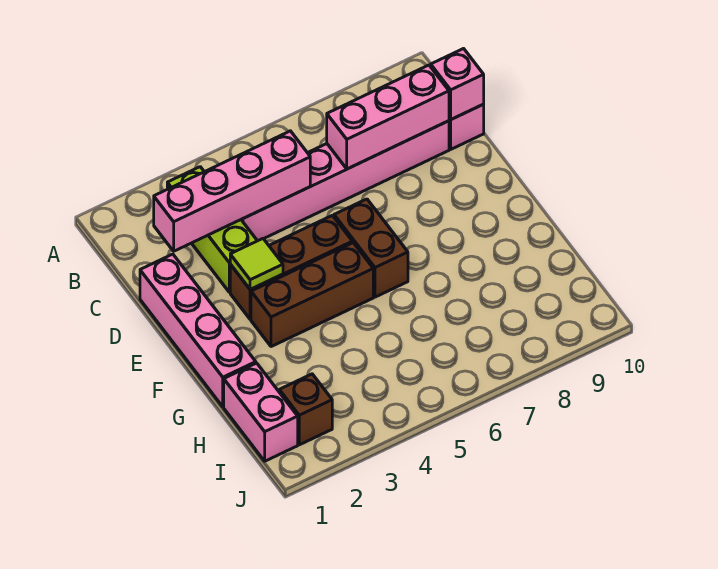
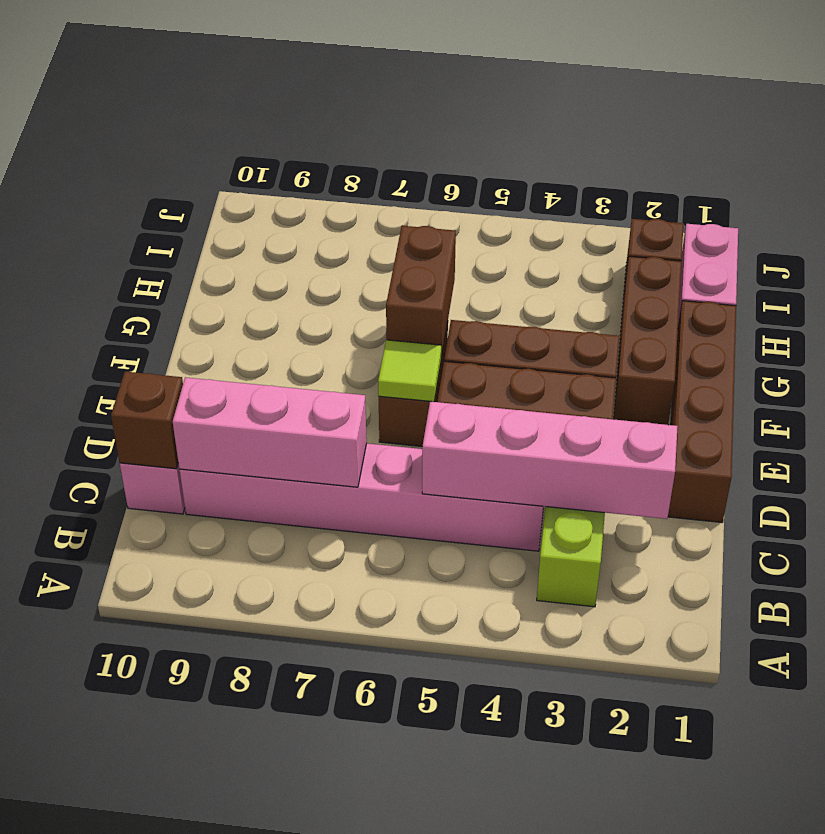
pink 1x1 brick [431,49,484,119] -> brown 1x1 brick [111,372,183,469]
pink 1x4 brick [140,254,256,407] -> brown 1x4 brick [668,301,736,522]
lime 1x1 tile [230,239,283,290] -> lime 1x1 tile moved to [378,340,441,402]
none -> brown 1x3 brick [614,256,681,425]
none -> brown 1x2 brick [386,226,456,358]

